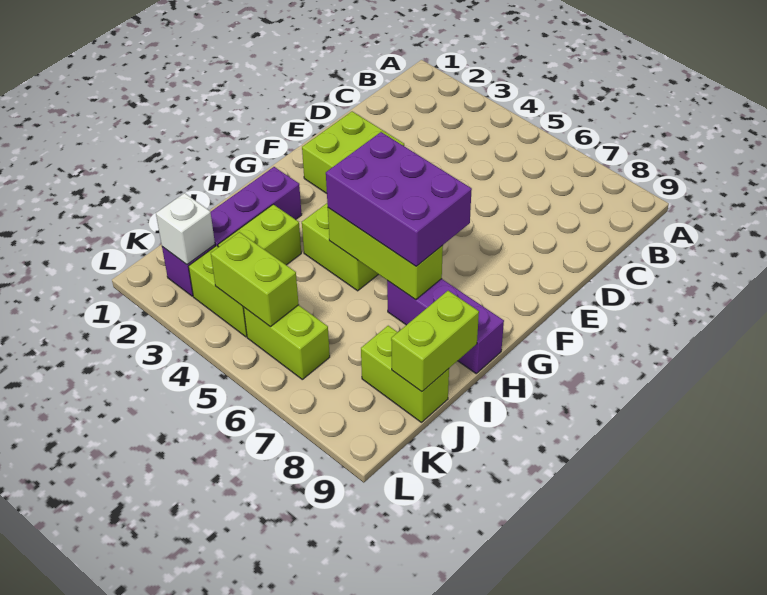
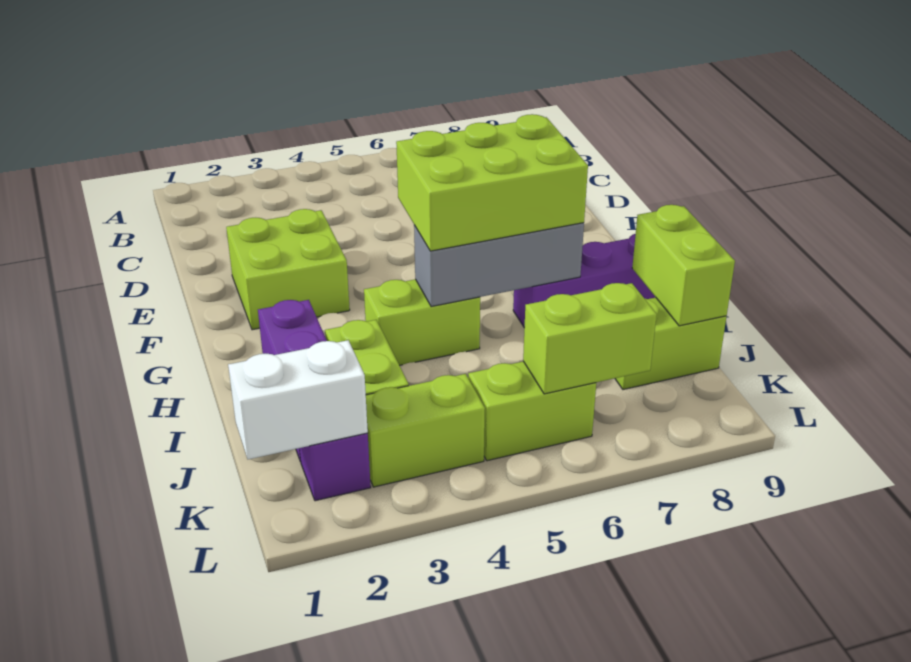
purple 2x3 brick [326,132,472,266] -> lime 2x3 brick [396,114,588,251]
lime 1x3 brick [328,208,443,300] -> grey 1x3 brick [414,223,584,307]
white 1x1 brick [156,193,215,264] -> white 1x2 brick [228,340,368,459]
lime 1x2 brick [211,232,299,327] -> lime 1x2 brick moved to [523,283,657,394]

